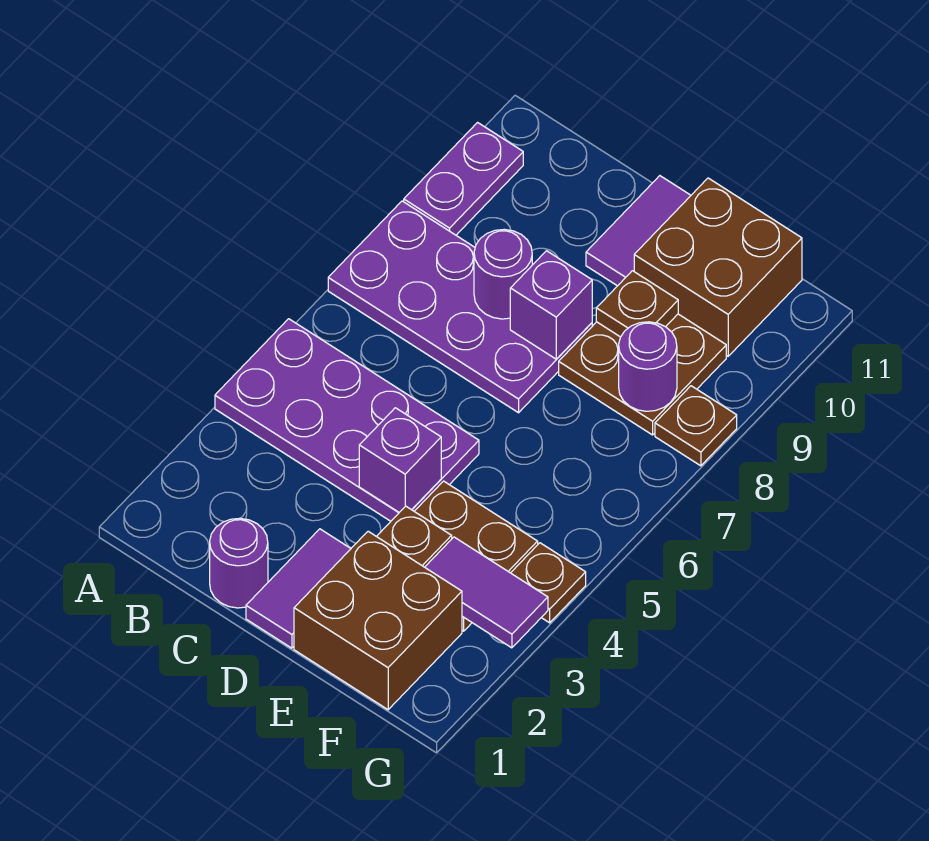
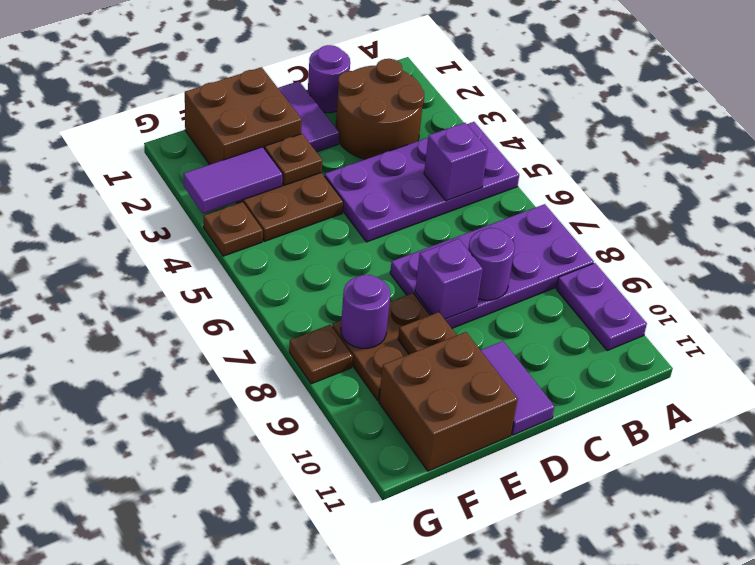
none -> brown 2x2 round brick [336,59,424,159]
purple 1x1 brick [359,408,441,512] -> purple 1x1 brick moved to [424,123,488,201]

